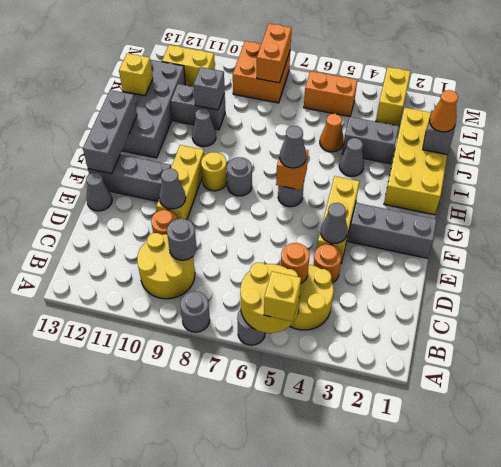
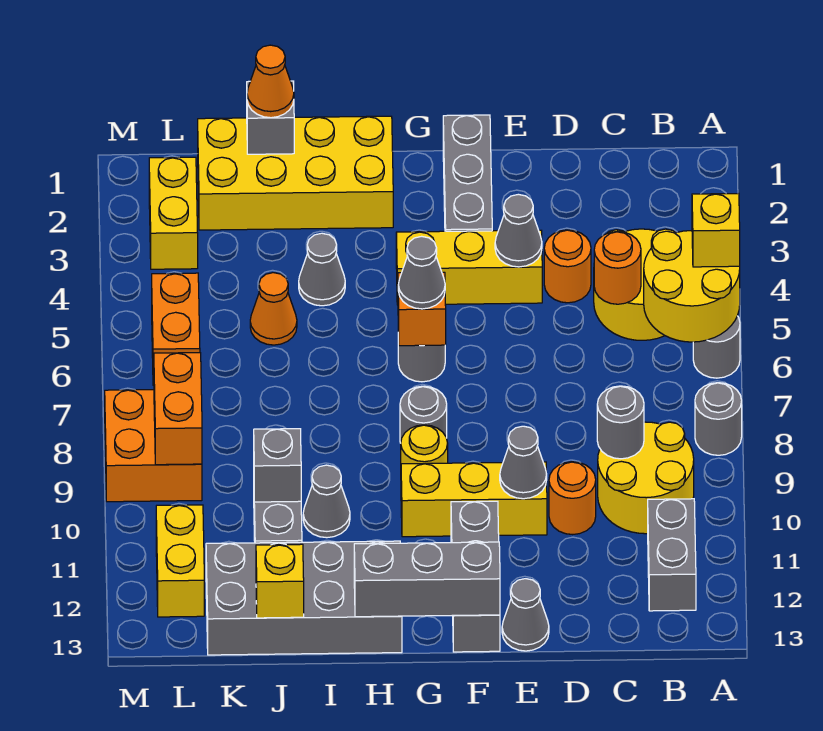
grey 1x2 brick [342,117,399,164] -> grey 1x2 brick moved to [648,499,696,611]
yellow 1x2 brick [376,67,411,126] -> yellow 1x2 brick turned to [149,157,198,269]
orange 1x2 brick [257,24,292,83] -> orange 1x2 brick turned to [154,353,202,465]

